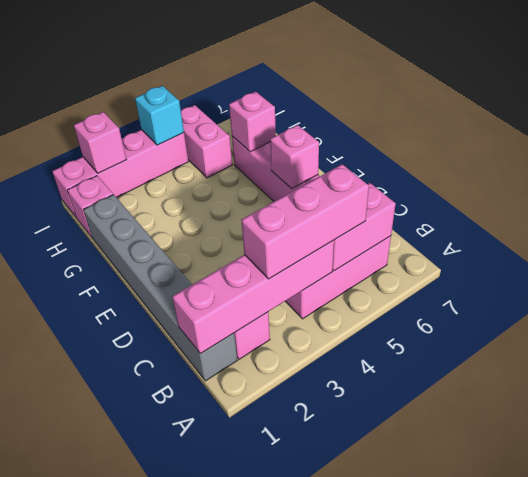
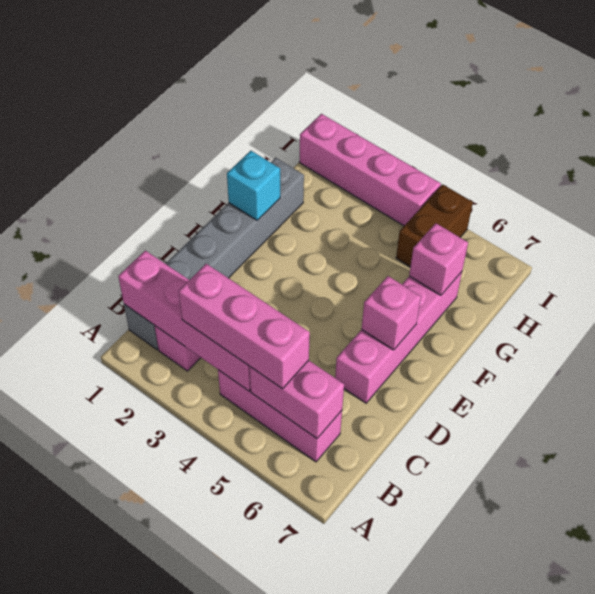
pink 1x1 brick [67,176,113,237] -> none
pink 1x2 brick [181,105,232,178] -> brown 1x2 brick [396,184,473,267]
pink 1x1 brick [74,112,126,173] -> none
cyan 1x1 brick [135,86,184,145] -> cyan 1x1 brick moved to [227,151,280,220]

